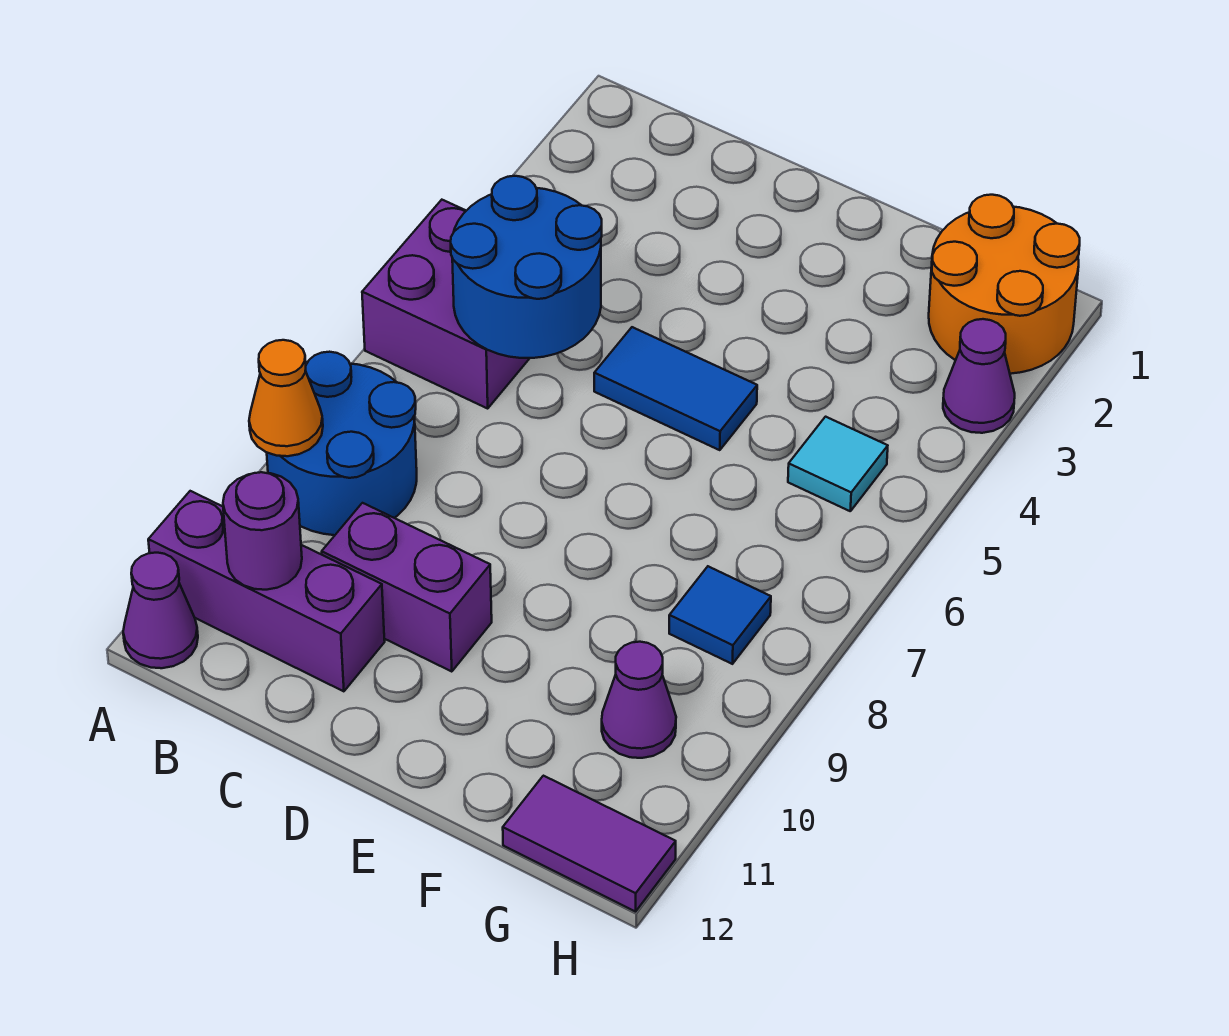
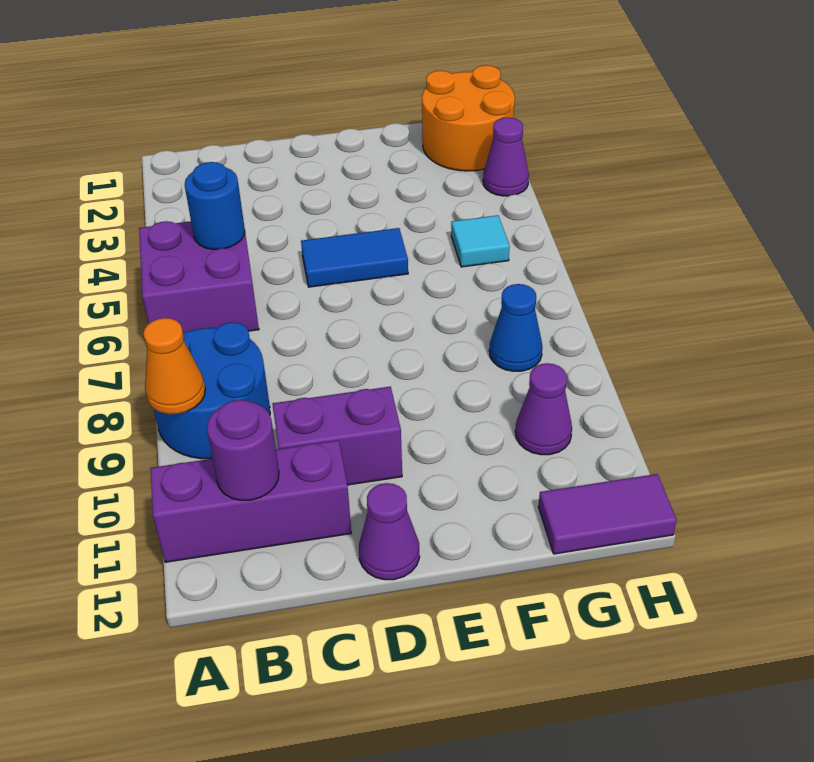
purple 1x1 cone [123,553,198,668] -> purple 1x1 cone moved to [359,483,420,580]
blue 2x2 round brick [451,176,602,358] -> blue 1x1 round brick [185,162,245,250]
blue 1x1 tile [669,566,771,664] -> blue 1x1 cone [489,284,542,371]

